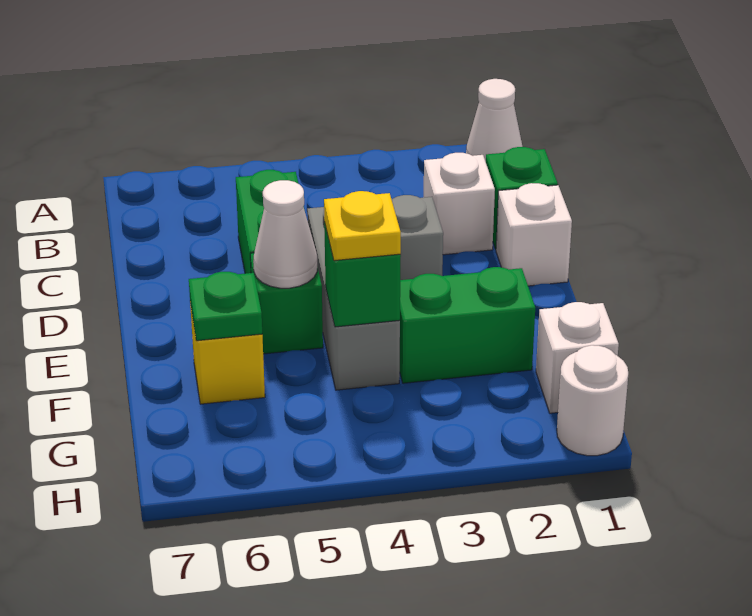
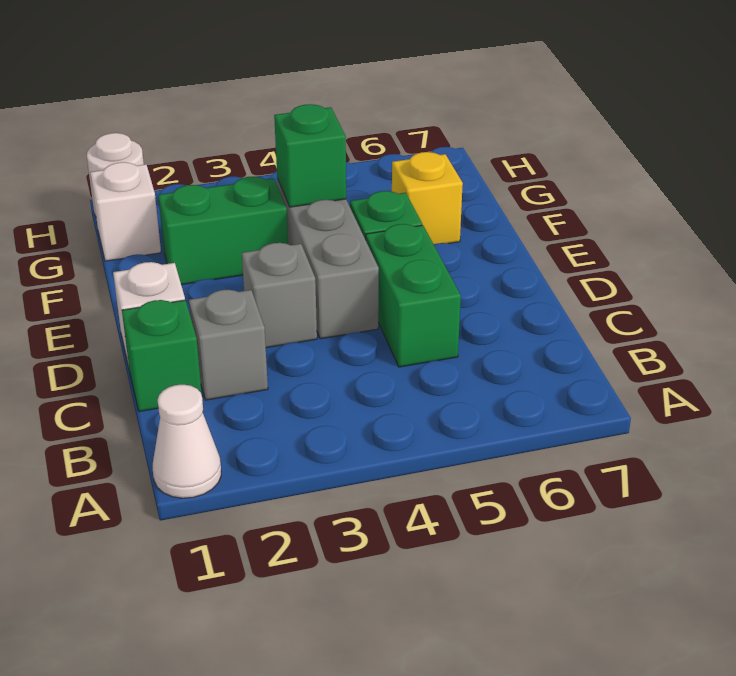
white 1x1 brick [423,153,495,255] -> grey 1x1 brick [189,290,268,400]
white 1x1 cone [253,180,317,288] -> none
yellow 1x1 plate [324,191,401,261] -> none
green 1x1 plate [189,272,262,341] -> none

